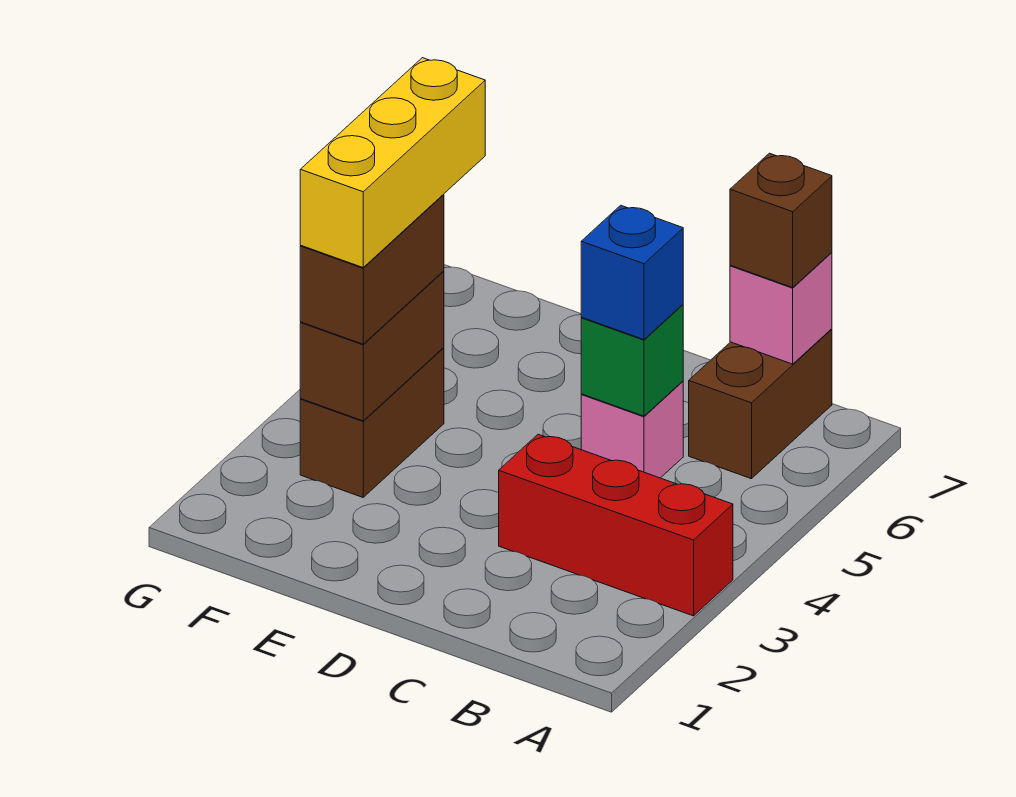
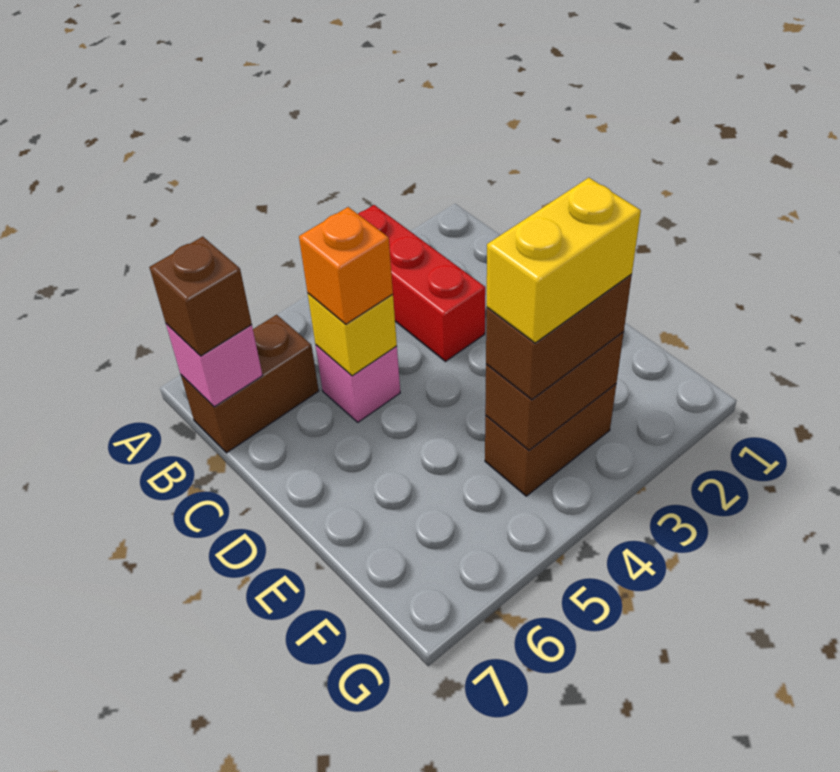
green 1x1 brick [581,305,683,416] -> yellow 1x1 brick [308,293,397,376]
blue 1x1 brick [581,205,683,339] -> orange 1x1 brick [299,207,393,324]
yellow 1x3 brick [300,58,485,267] -> yellow 1x2 brick [487,178,641,343]

